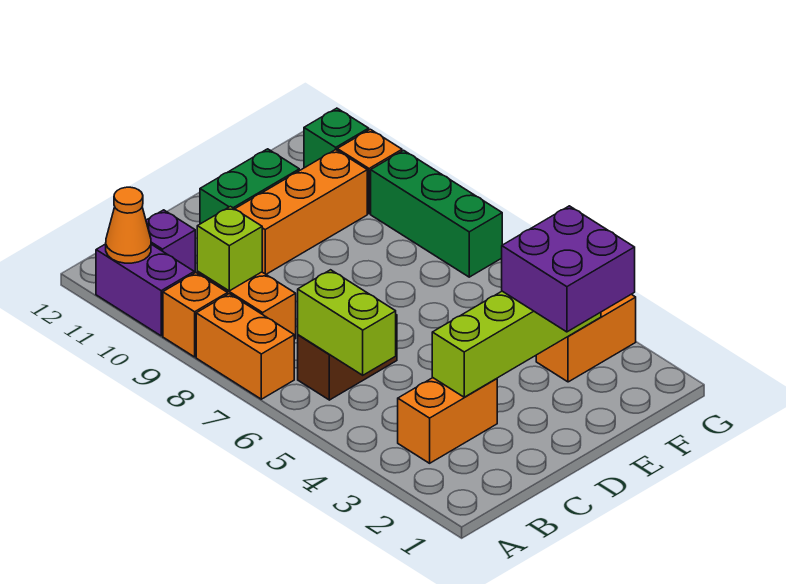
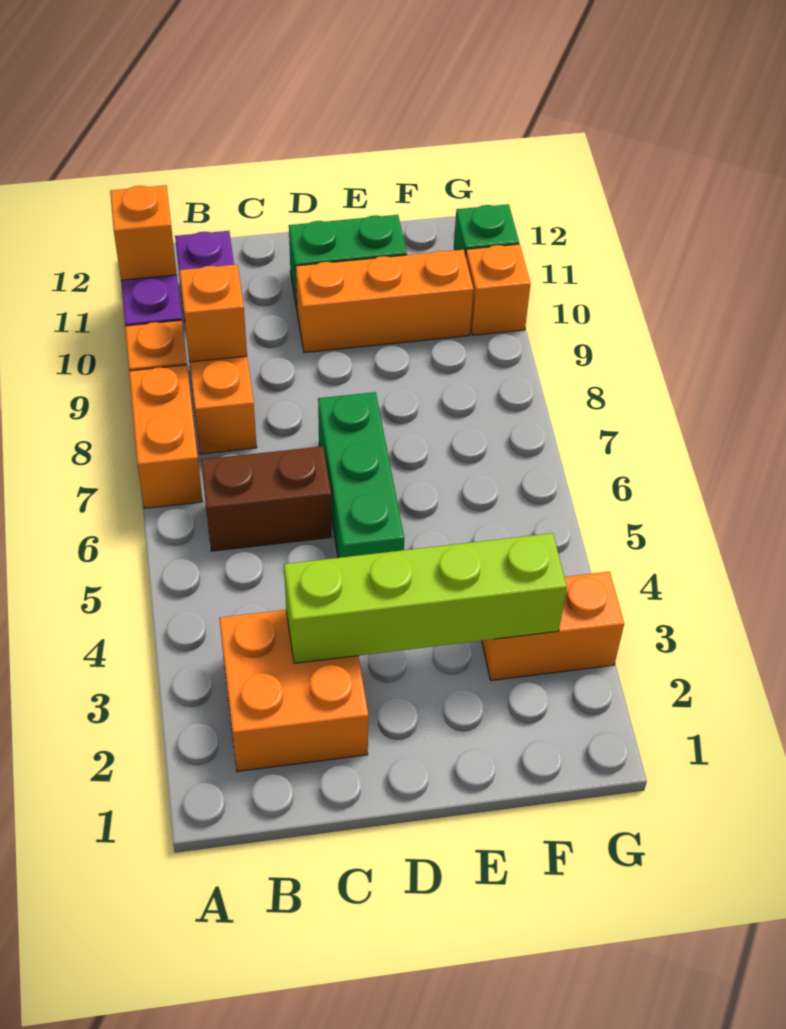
orange 1x1 cone [106,187,151,263] -> orange 1x1 brick [110,185,177,280]
orange 1x2 brick [398,378,497,463] -> orange 2x2 brick [219,610,368,771]
lime 1x2 brick [298,270,396,375] -> none
lime 1x1 brick [197,206,262,291] -> orange 1x1 brick [179,264,247,362]
purple 2x2 brick [502,206,635,332] -> none
green 1x3 brick [371,150,502,277] -> green 1x3 brick moved to [318,392,404,558]

